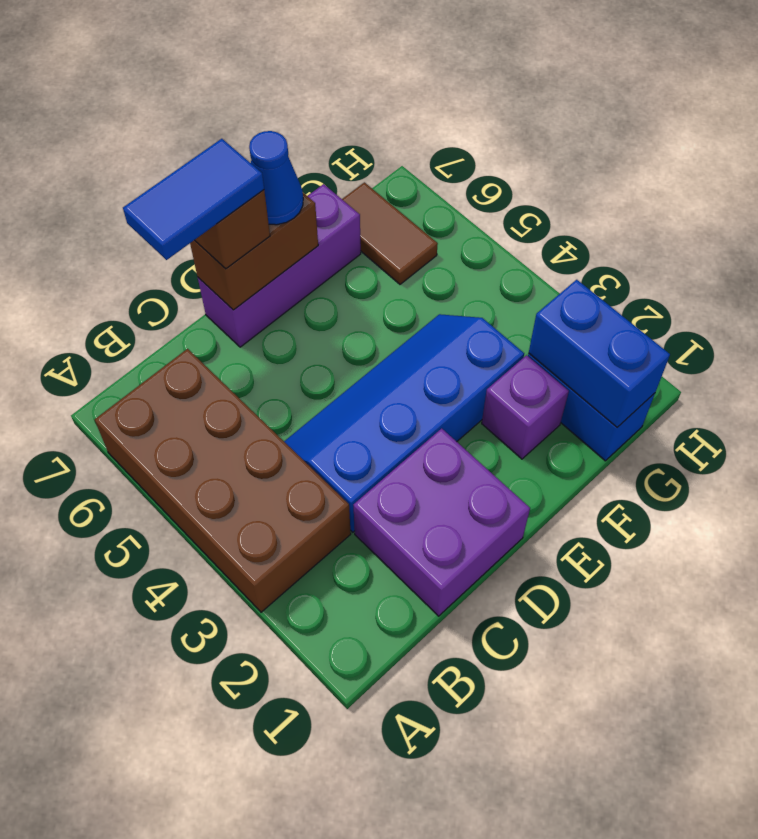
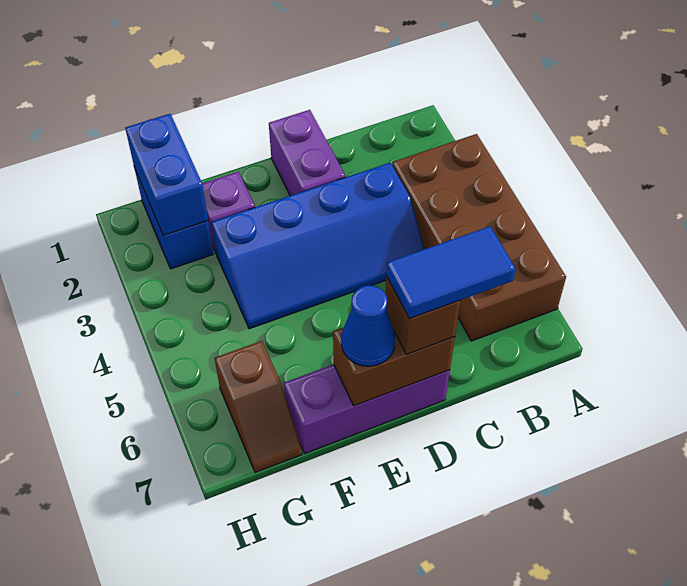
purple 2x2 brick [353,428,530,616] -> purple 1x2 brick [269,110,345,196]
brown 1x2 tile [342,182,438,284] -> brown 1x2 slope [215,341,302,472]

